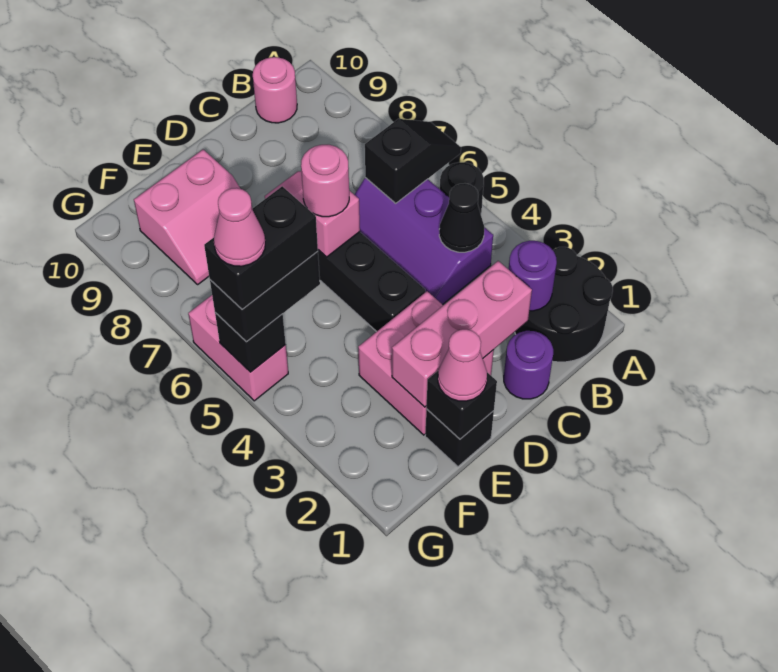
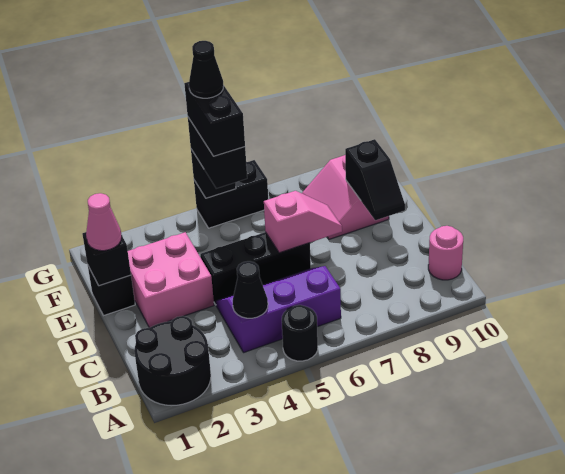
black 1x2 slope [365,119,461,203] -> black 1x2 slope moved to [345,139,405,220]
purple 1x1 round brick [509,241,557,311] -> none
purple 1x1 round brick [504,331,553,399] -> none
pink 1x3 brick [392,261,532,407] -> none
pink 1x1 round brick [301,145,349,217] -> none
pink 1x2 brick [188,295,288,401] -> black 1x2 brick [194,160,268,228]
pink 1x1 cone [214,188,265,266] -> black 1x1 cone [189,41,224,98]

